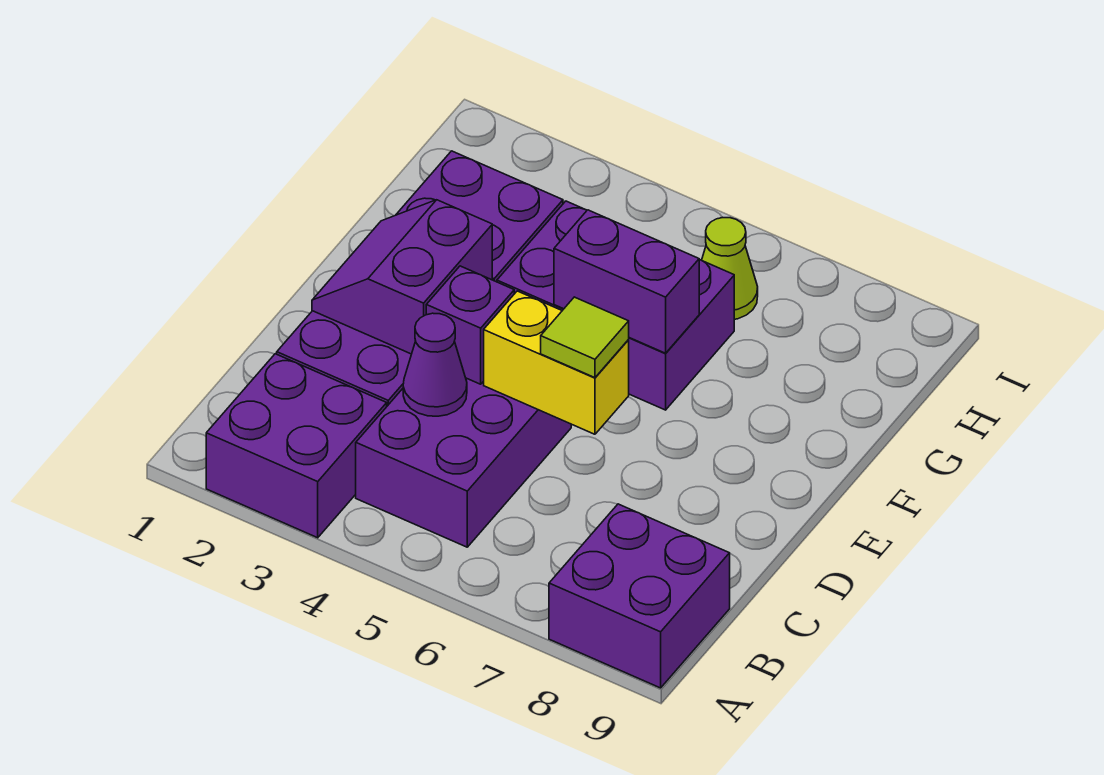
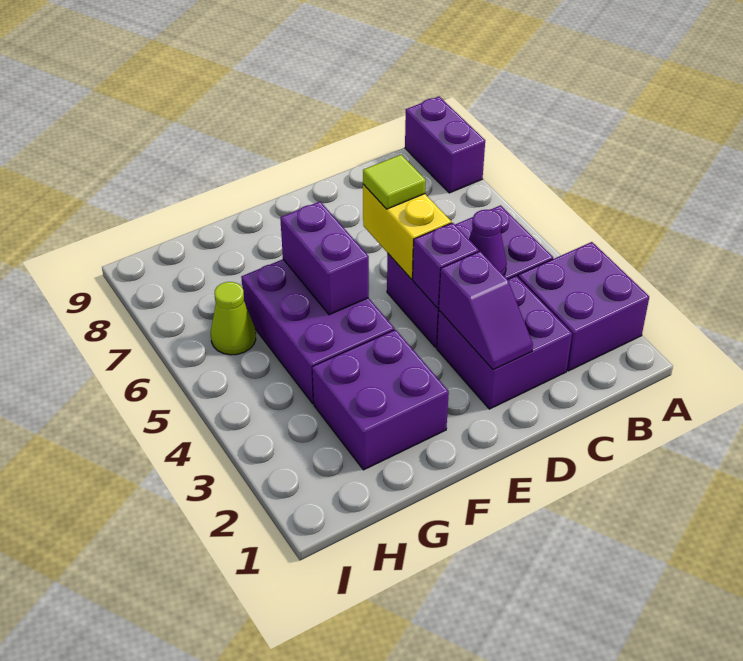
purple 2x2 brick [549,504,730,688] -> purple 1x2 brick [405,97,485,193]
purple 2x2 slope [312,200,492,354] -> purple 1x2 slope [439,251,533,370]

